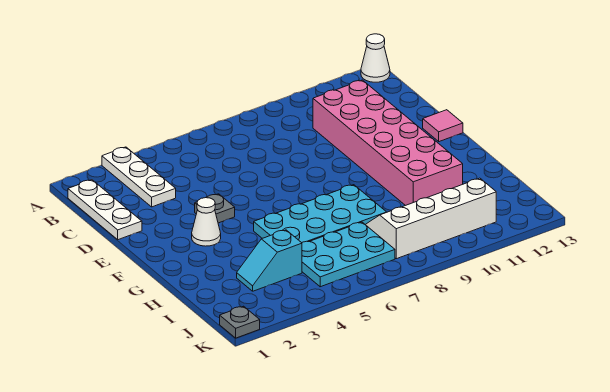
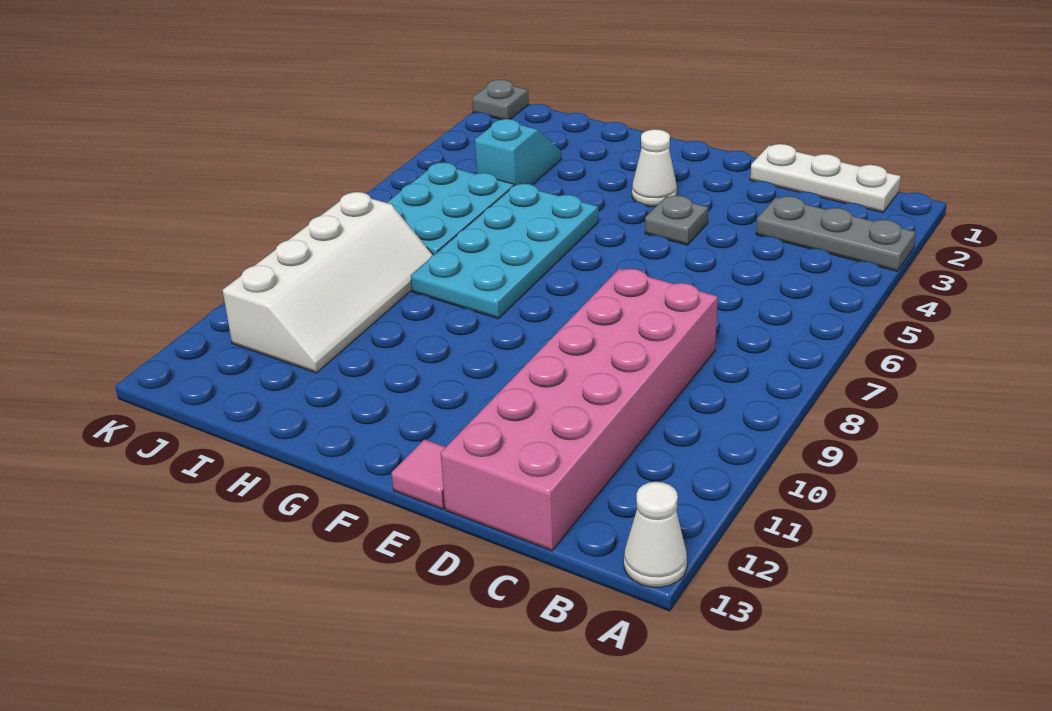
white 1x3 plate [102,147,176,207] -> grey 1x3 plate [756,196,916,271]
pink 2x6 brick [313,80,463,206] -> pink 2x6 brick turned to [441,269,718,551]

